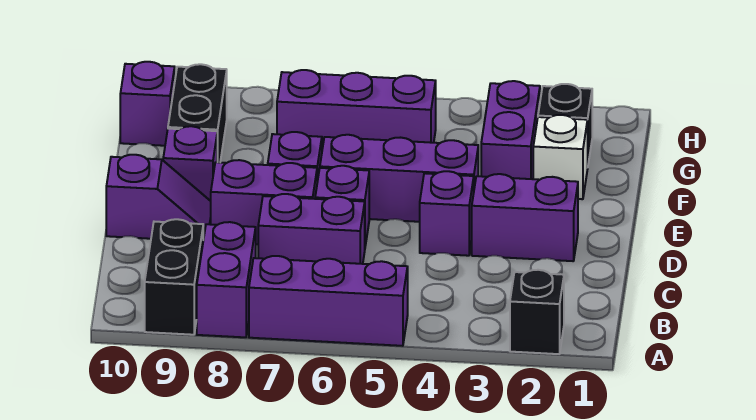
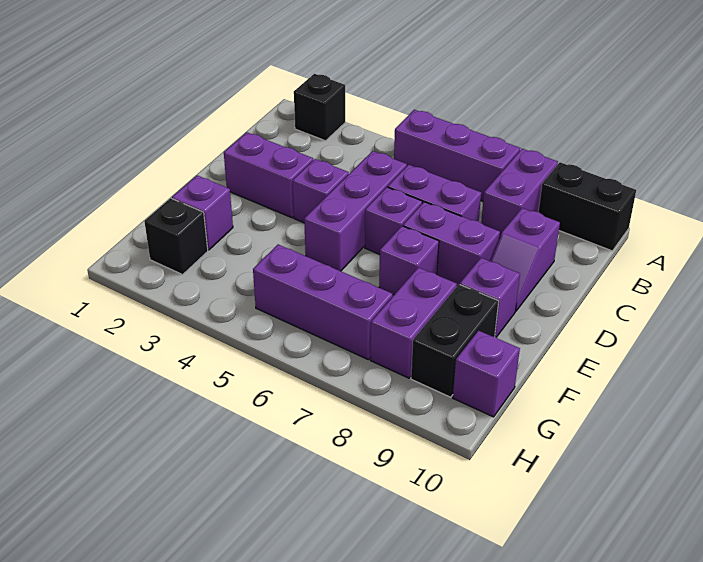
black 1x2 brick [145,219,203,335] -> black 1x2 brick turned to [539,162,636,251]
purple 1x2 slope [106,155,211,240] -> purple 1x2 slope turned to [490,208,560,311]
purple 1x3 brick [320,135,478,222] -> purple 1x3 brick turned to [304,151,407,271]
white 1x1 brick [533,115,588,199] -> purple 1x1 brick [172,175,233,250]
purple 1x2 brick [481,81,540,179] -> purple 1x2 brick moved to [370,267,457,378]

